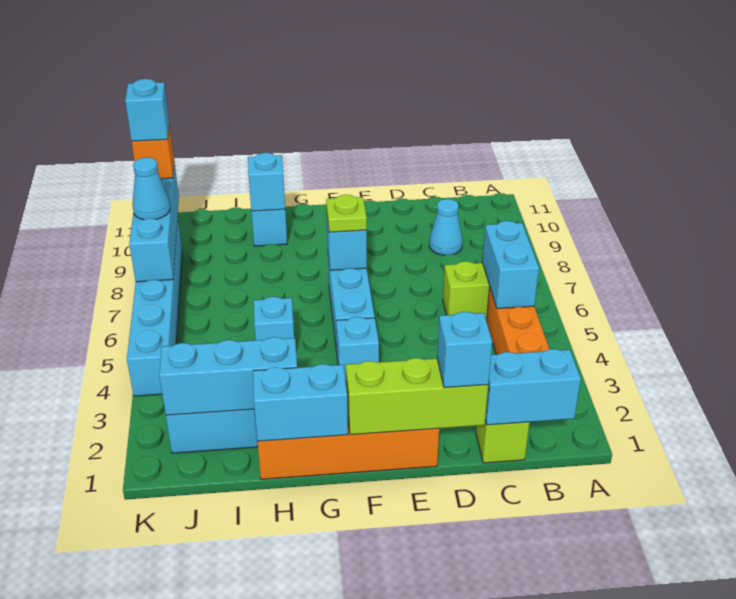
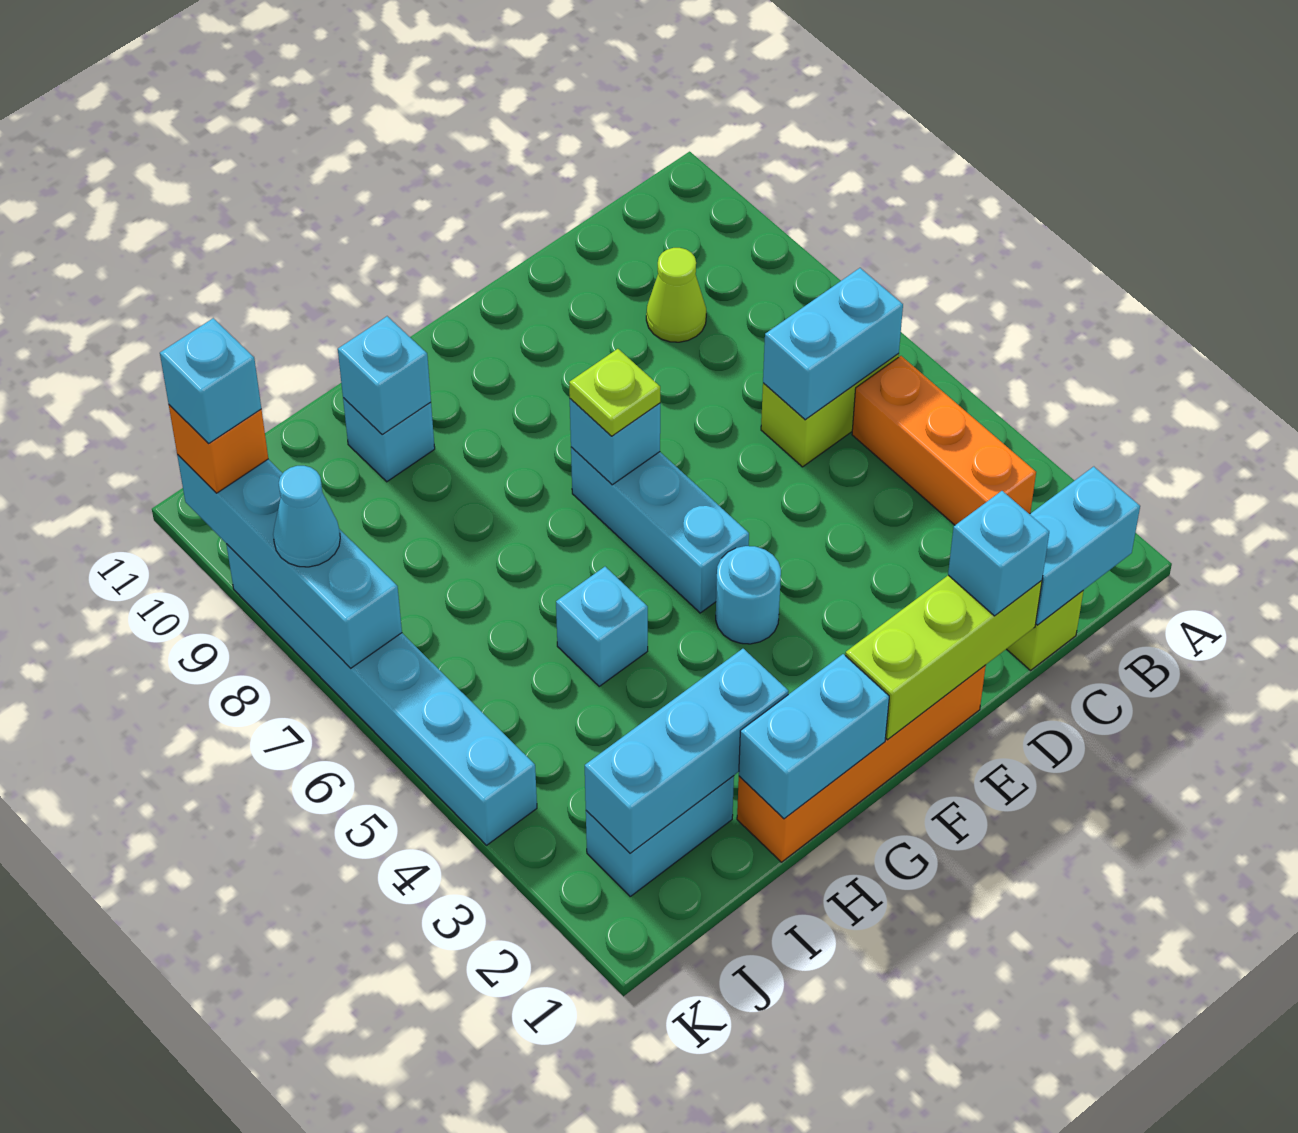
cyan 1x2 brick [482,221,539,309] -> cyan 1x2 brick turned to [763,268,903,420]
cyan 1x1 cone [429,199,463,255] -> lime 1x1 cone [646,248,706,342]
cyan 1x1 brick [336,317,379,381] -> cyan 1x1 round brick [716,546,781,644]

